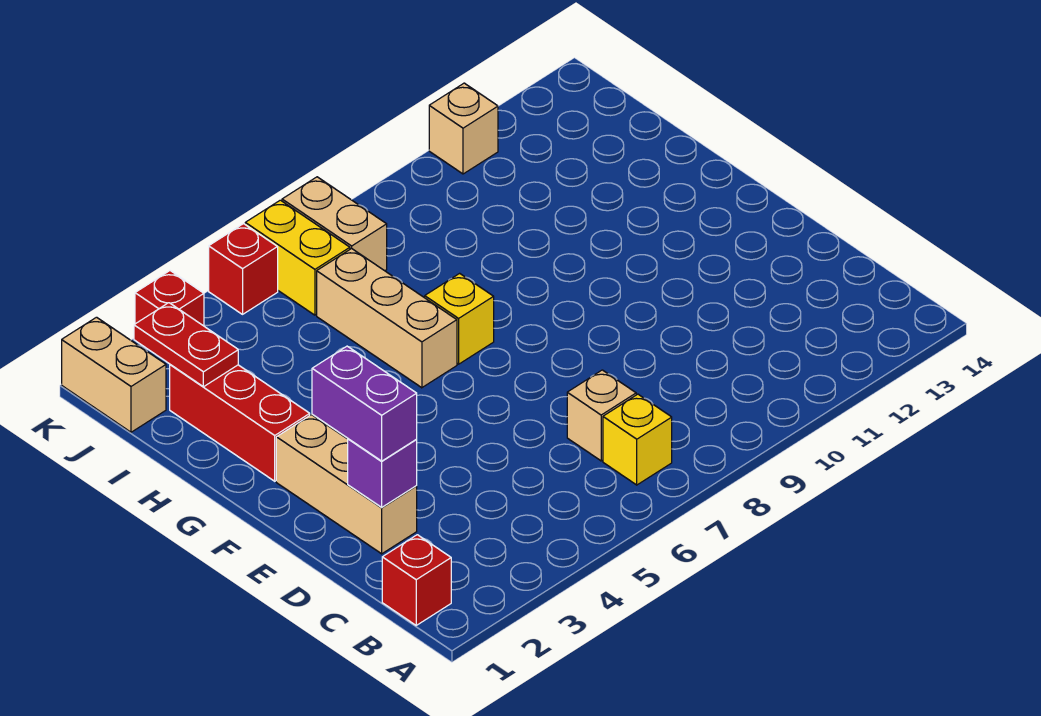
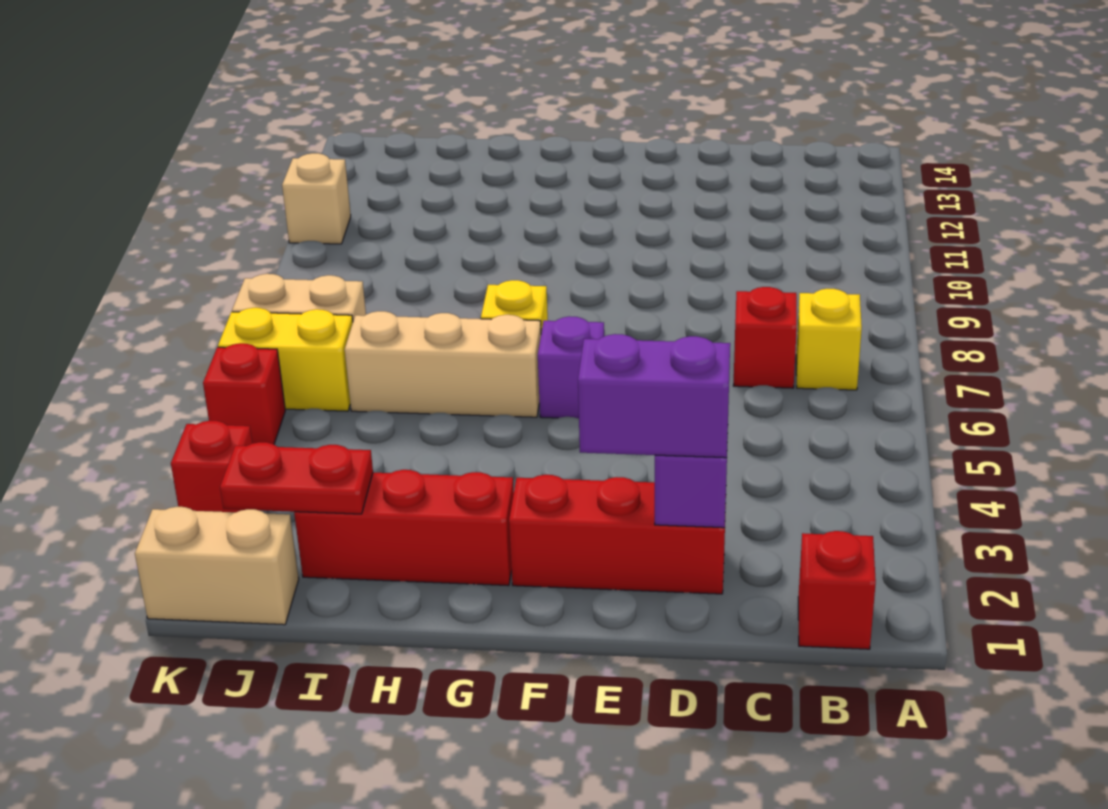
tan 1x1 brick [567,370,636,461] -> red 1x1 brick [733,287,797,388]
tan 1x3 brick [276,415,417,554] -> red 1x3 brick [509,475,726,594]
none -> purple 1x1 brick [538,316,604,419]

